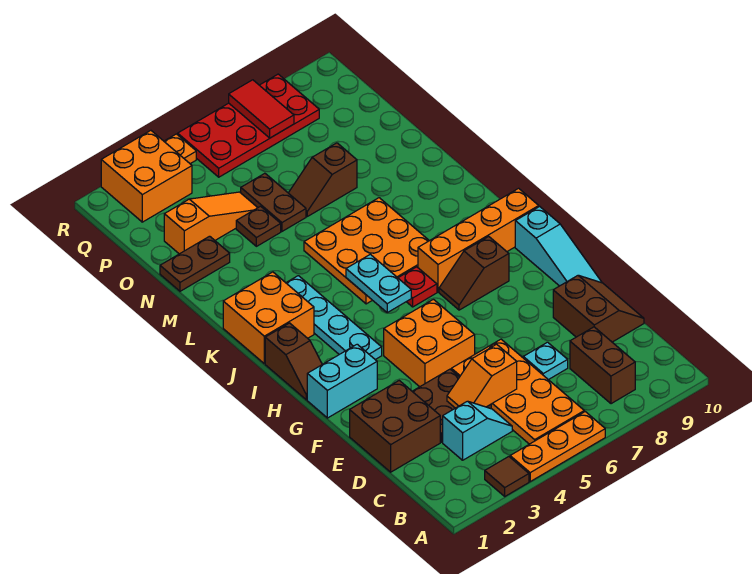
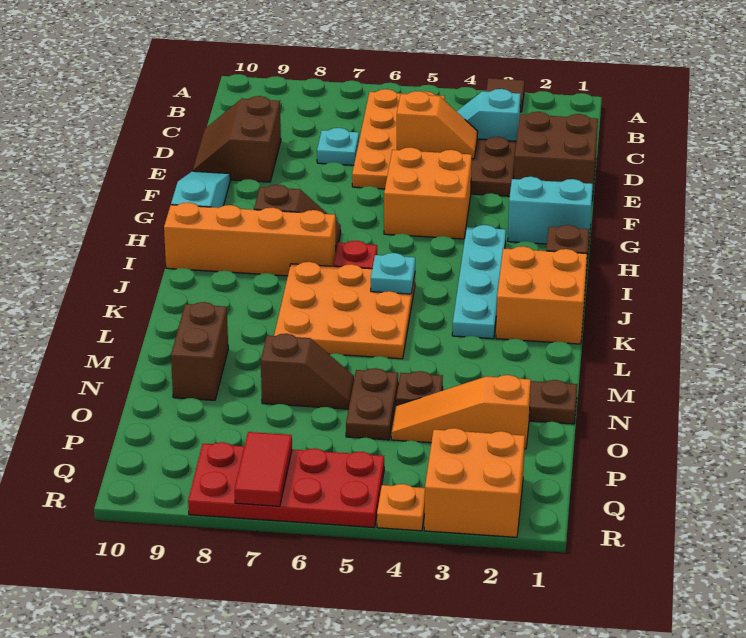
orange 1x3 plate [510,412,605,481] -> none
brown 1x2 brick [570,327,635,404] -> brown 1x2 brick moved to [171,302,228,400]
cyan 1x2 plate [346,254,411,313] -> cyan 1x1 plate [371,253,415,294]

